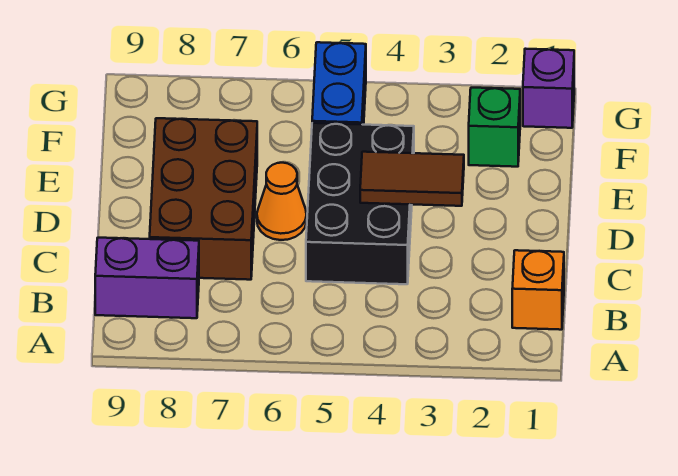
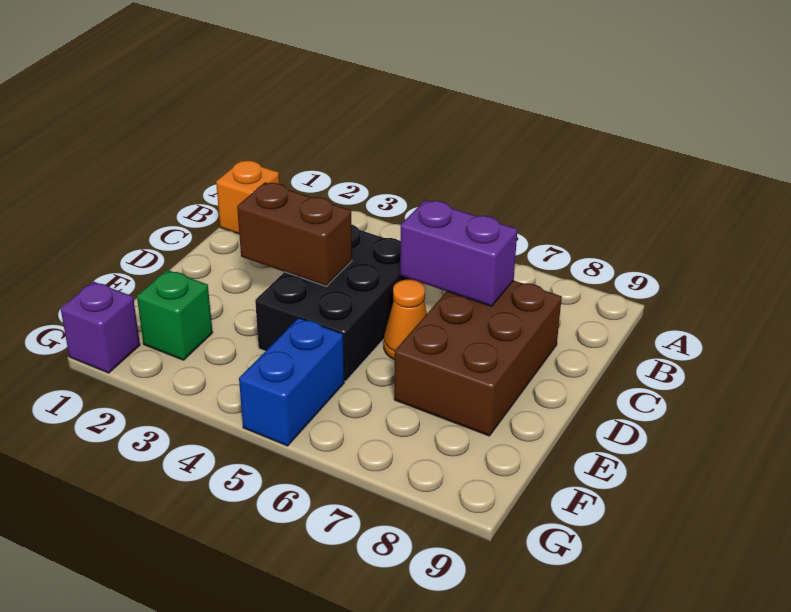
purple 1x2 brick [95,238,199,318] -> purple 1x2 brick moved to [400,200,517,306]
brown 1x2 tile [360,152,464,206] -> brown 1x2 brick [237,182,352,286]

